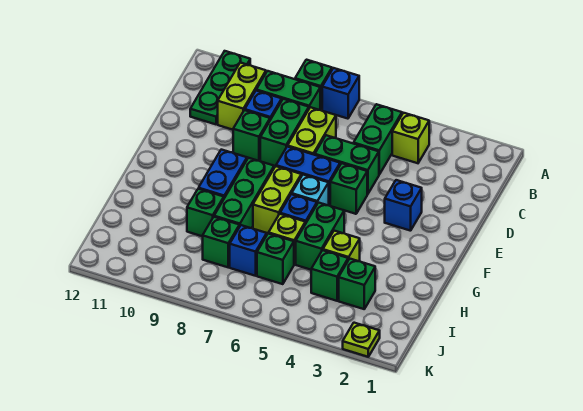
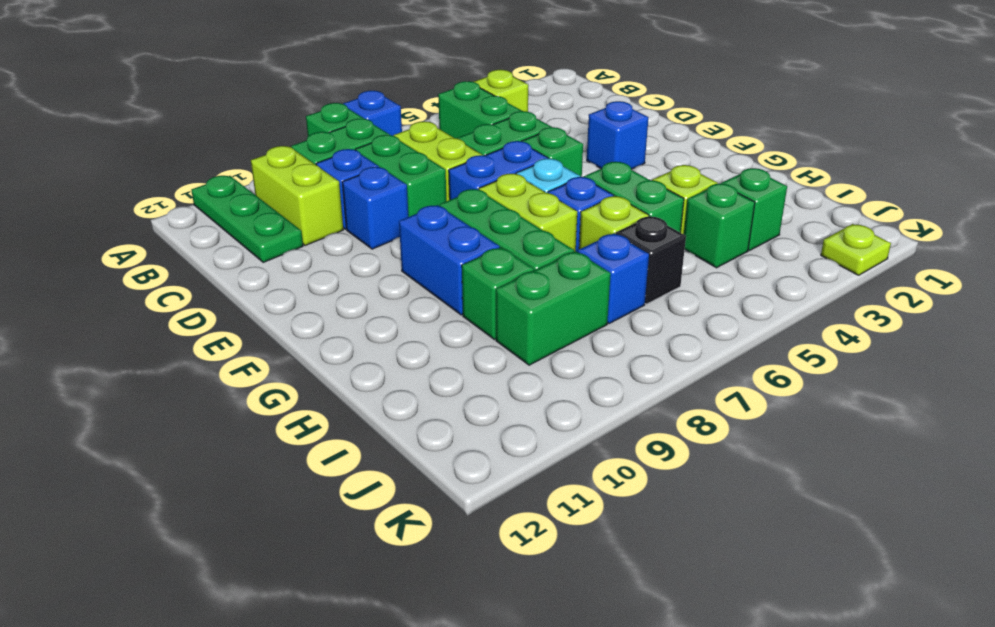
green 1x1 brick [233,110,270,161] -> blue 1x1 brick [342,167,408,249]
green 1x1 brick [257,233,294,284] -> black 1x1 brick [616,216,686,304]
green 1x1 brick [203,217,239,267] -> green 1x2 brick [496,251,611,365]

